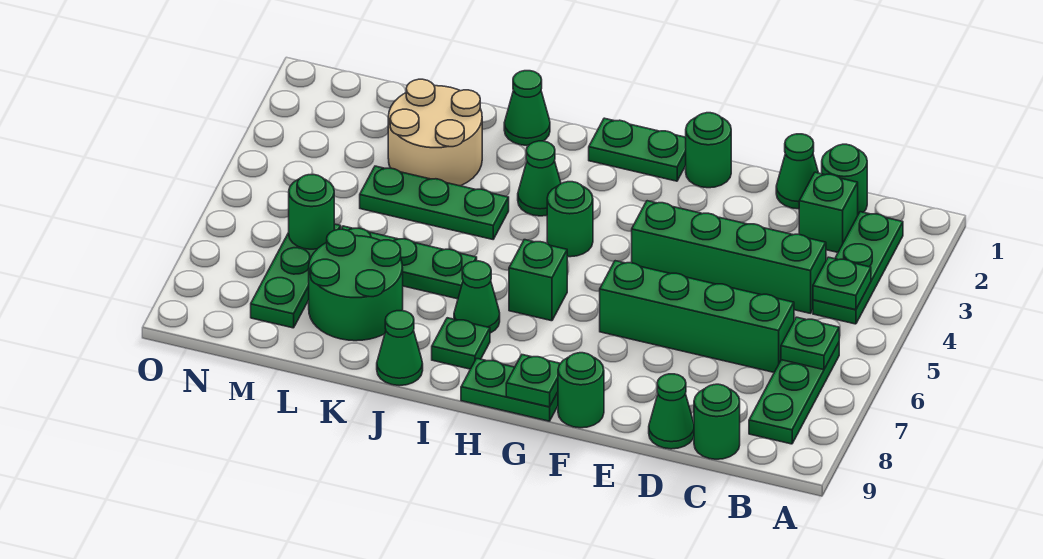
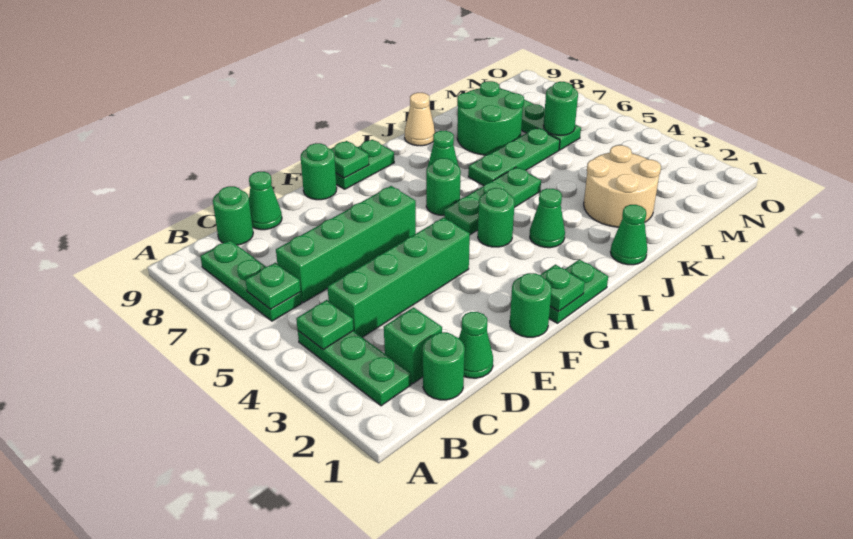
green 1x1 brick [509,240,567,321] -> green 1x1 round brick [426,158,461,215]
green 1x1 plate [432,318,490,369] -> green 1x1 plate moved to [541,265,585,311]
green 1x3 plate [360,166,509,239] -> green 1x3 plate moved to [444,167,541,235]
green 1x1 cone [377,311,423,386] -> tan 1x1 cone [405,93,435,146]

